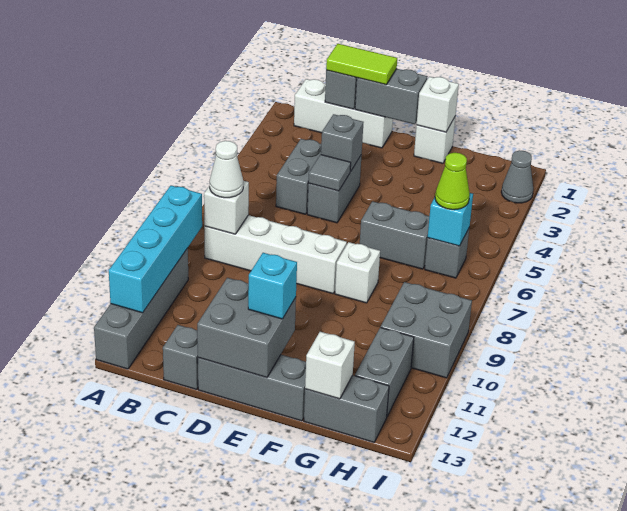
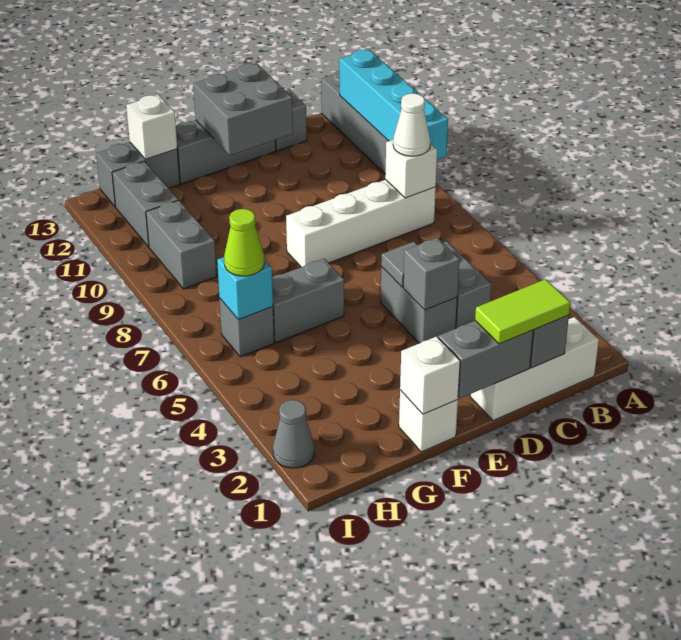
cyan 1x1 brick [248,253,297,319] -> none
white 1x1 brick [335,242,380,303] -> none
grey 2x2 brick [381,282,472,378] -> grey 1x2 brick [146,200,217,289]

